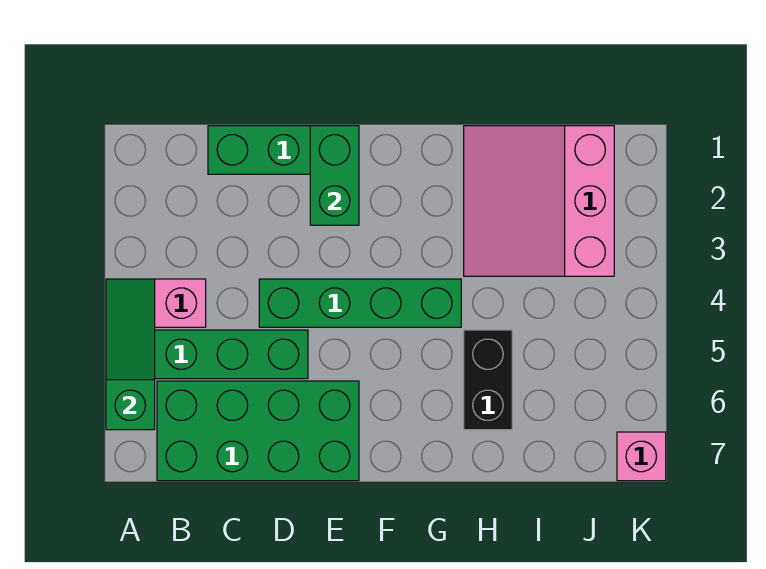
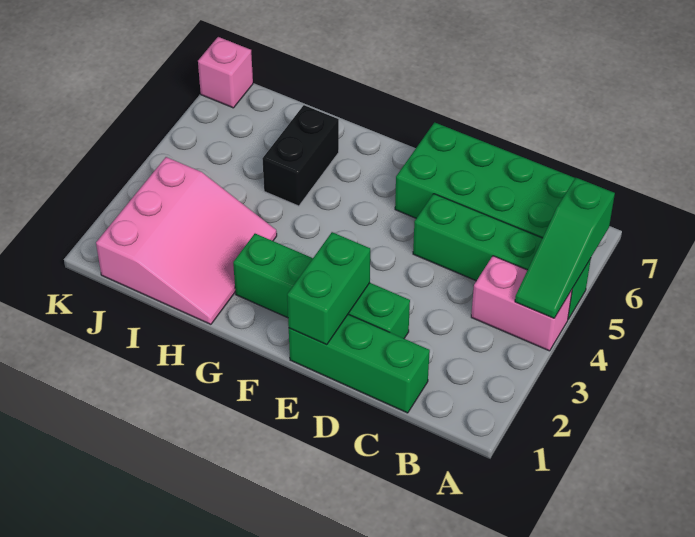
green 1x4 brick [259,279,461,327] -> green 1x4 brick moved to [233,234,410,338]

